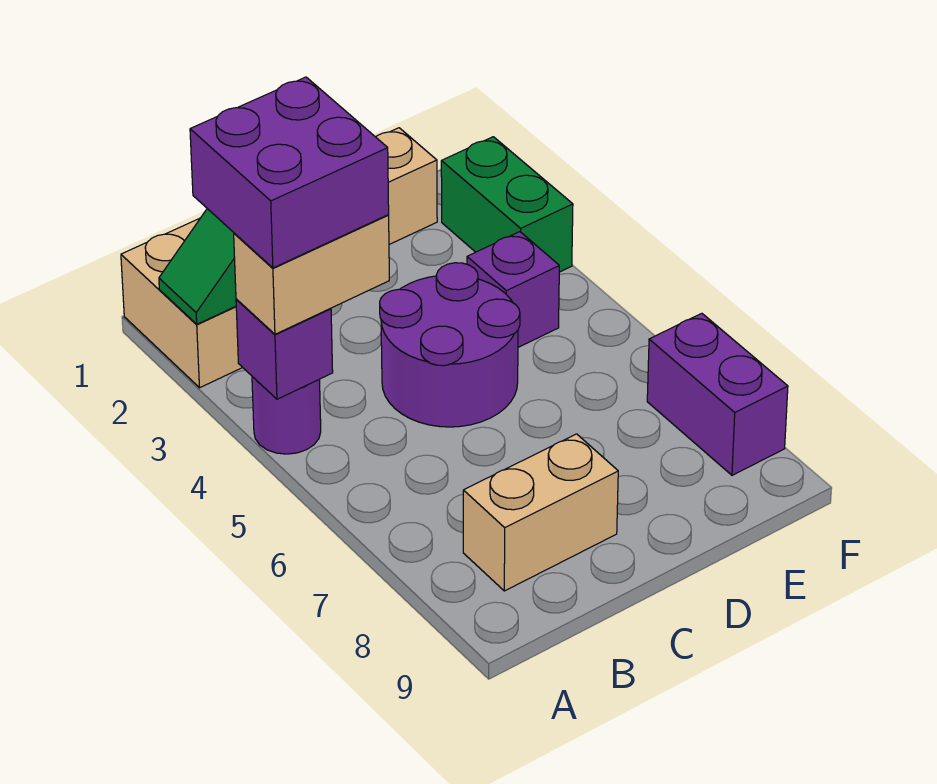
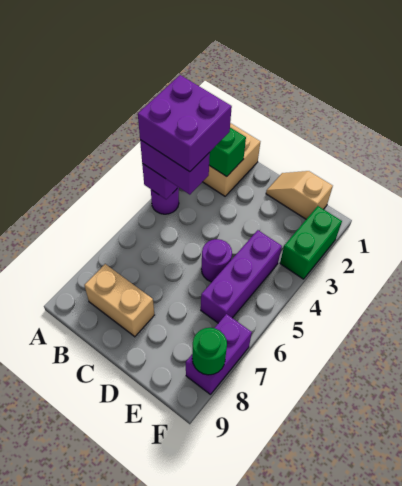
tan 1x2 brick [234,215,389,334] -> purple 1x2 brick [140,140,210,195]
purple 2x2 round brick [380,263,520,427] -> purple 1x1 round brick [201,239,232,282]
purple 1x1 brick [467,232,559,347] -> purple 1x3 brick [201,230,282,323]
none -> green 1x1 round brick [192,328,227,375]

